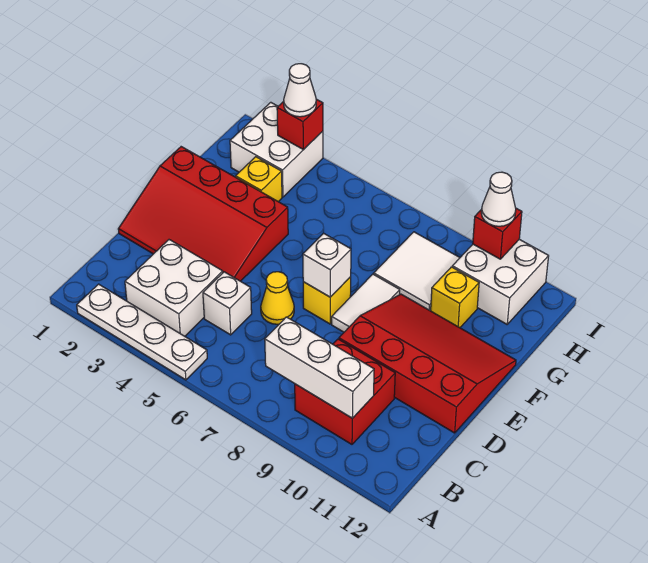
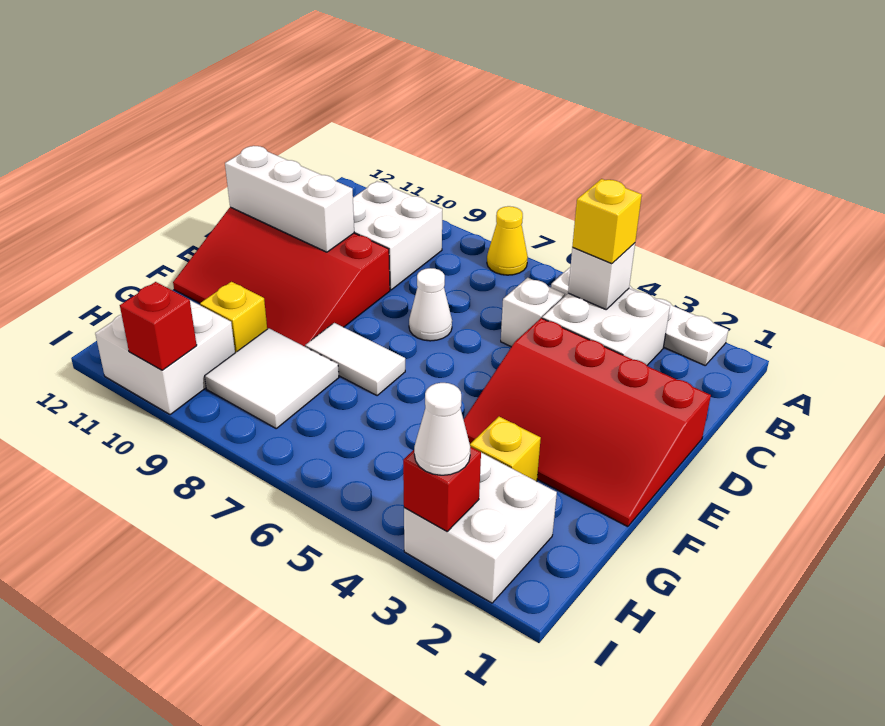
white 1x3 brick [265,317,374,418] -> white 1x3 brick moved to [225,146,354,252]
red 2x2 brick [295,339,395,444] -> white 2x2 brick [353,181,442,290]
red 3x4 slope [118,147,288,281] -> red 3x4 slope turned to [464,318,711,527]
yellow 1x1 cone [261,272,294,324] -> yellow 1x1 cone moved to [487,206,528,275]
yellow 1x1 brick [303,277,351,324] -> yellow 1x1 brick moved to [572,179,642,264]
white 1x1 brick [303,233,351,297] -> white 1x1 brick moved to [568,243,635,309]
white 1x2 tile [332,274,400,332] -> white 1x2 tile turned to [305,323,405,395]
white 1x1 cone [481,172,516,226] -> white 1x1 cone moved to [409,268,452,341]

